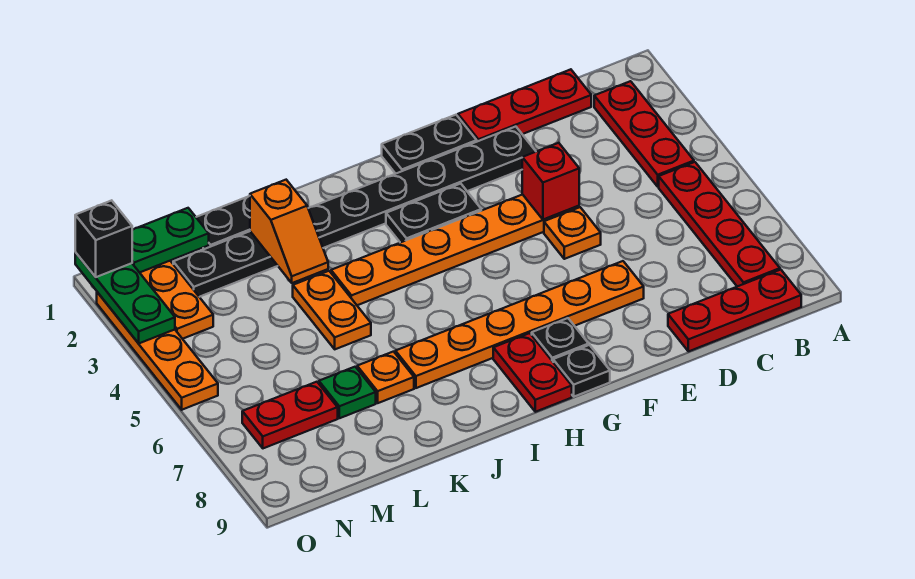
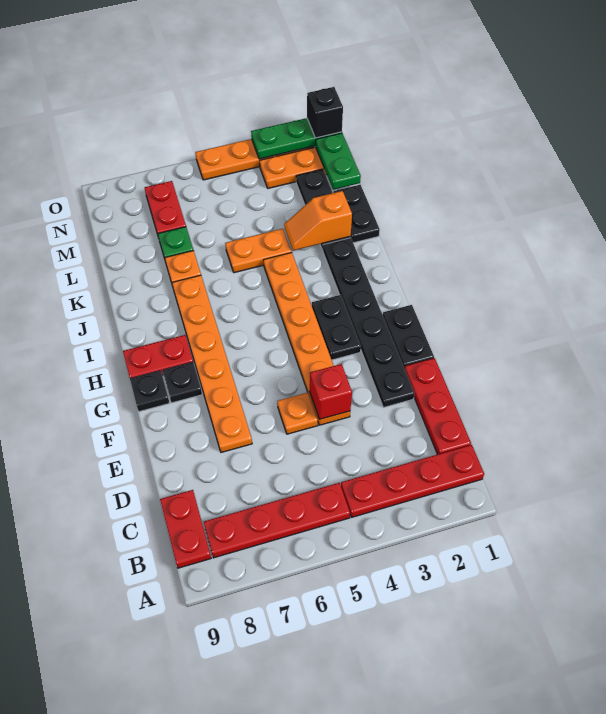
red 1x3 plate [594,81,694,187] -> red 1x4 plate [341,445,484,517]
red 1x3 plate [668,270,801,351] -> red 1x2 plate [160,490,211,568]

